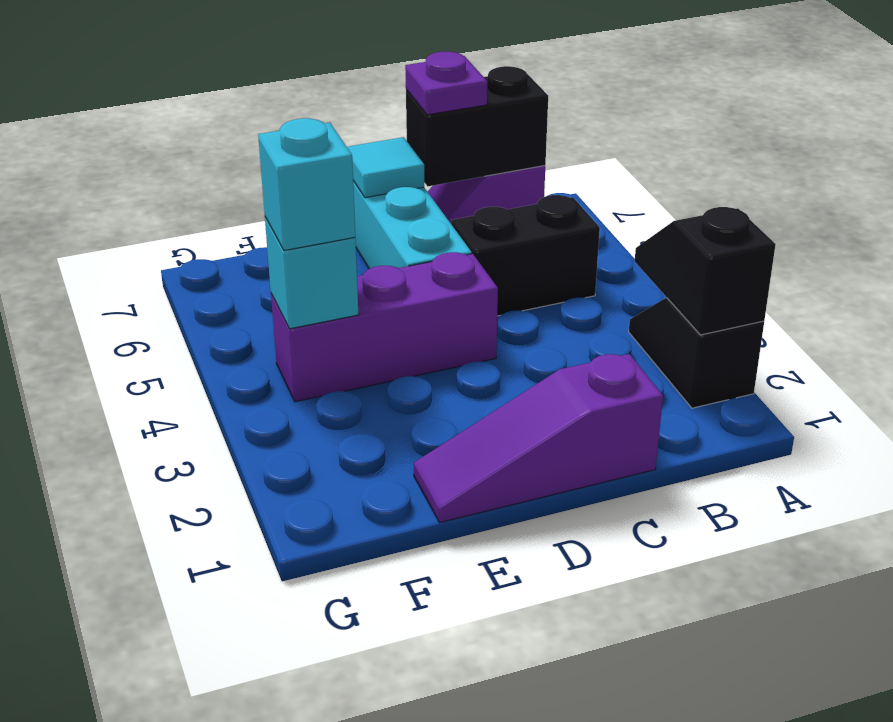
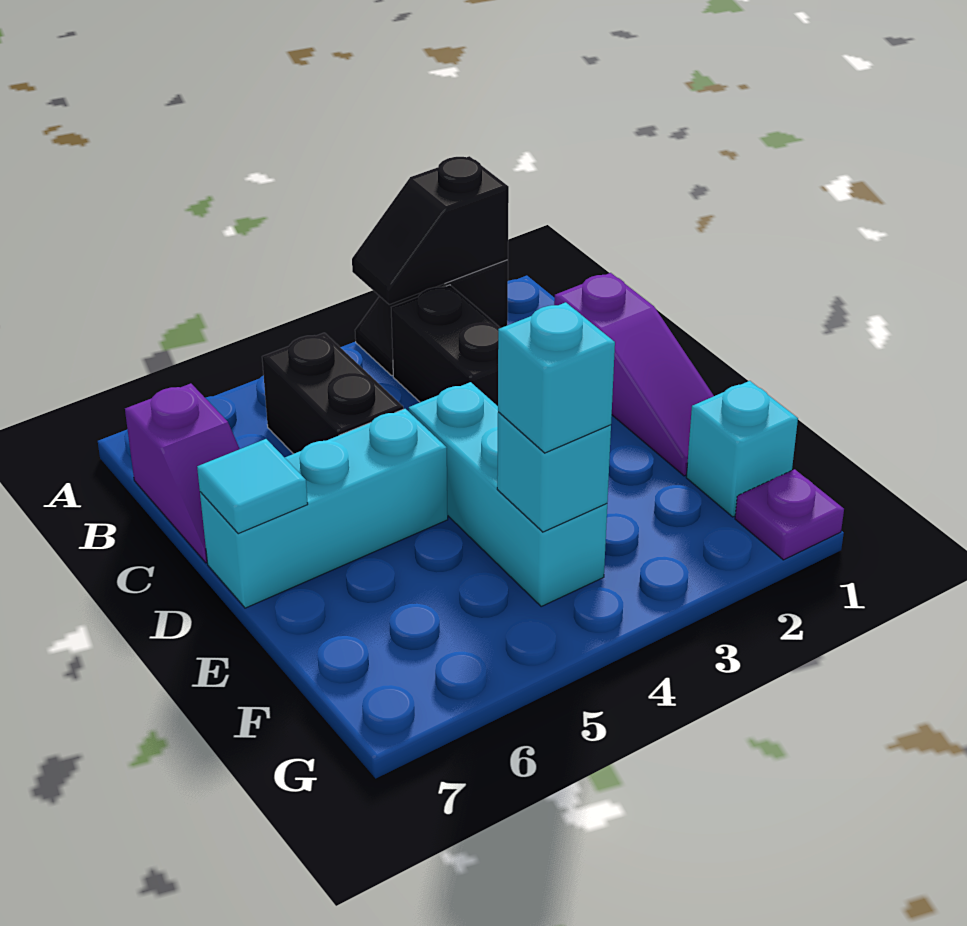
black 1x2 brick [406,66,548,186] -> black 1x2 brick moved to [391,285,500,406]
purple 1x1 plate [405,52,487,115] -> purple 1x1 plate moved to [735,469,844,560]
purple 1x3 brick [271,252,498,402] -> cyan 1x3 brick [409,382,607,606]
none -> cyan 1x1 brick [686,381,798,517]

